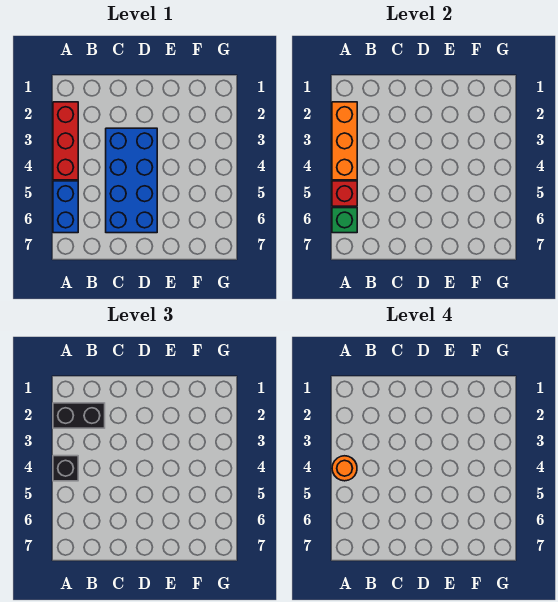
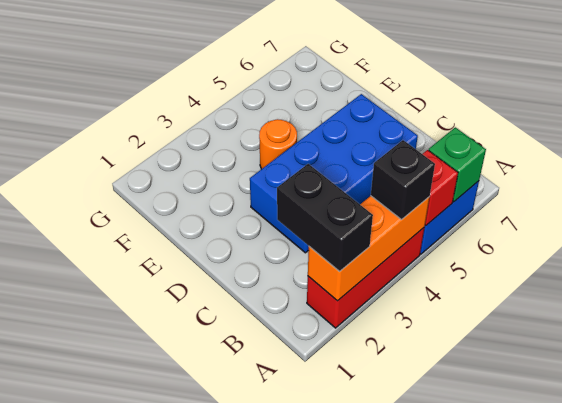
orange 1x1 round brick [332,456,357,481] -> orange 1x1 round brick moved to [259,119,297,169]

